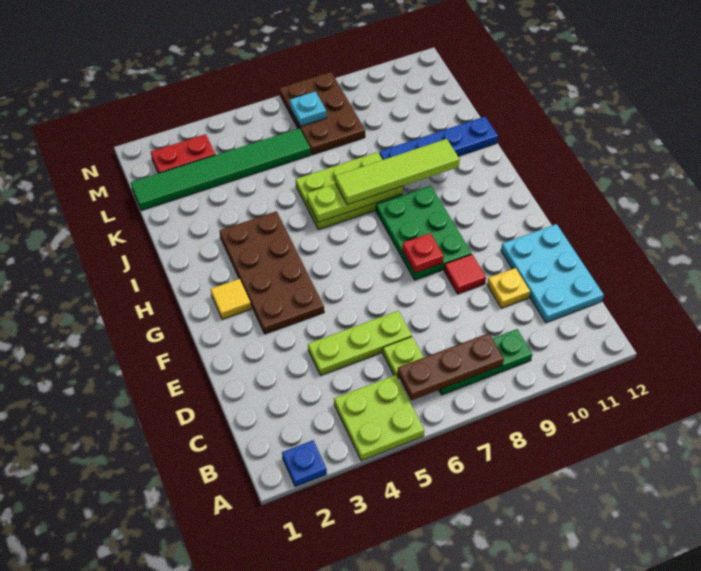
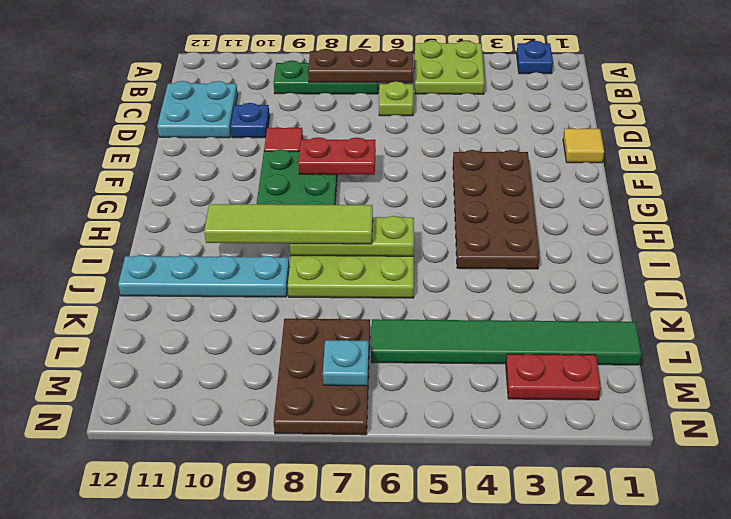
cyan 2x3 plate [501,224,604,323] -> cyan 2x2 plate [157,81,238,138]
lime 1x3 plate [308,311,412,376] -> none
yellow 1x1 plate [487,268,530,308] -> blue 1x1 plate [231,103,270,138]
red 1x1 plate [402,233,444,273] -> red 1x2 plate [298,137,376,175]
yellow 1x1 tile [211,279,251,320] -> yellow 1x1 tile moved to [563,129,604,163]
blue 1x4 plate [379,117,498,160] -> cyan 1x4 plate [118,255,290,297]

